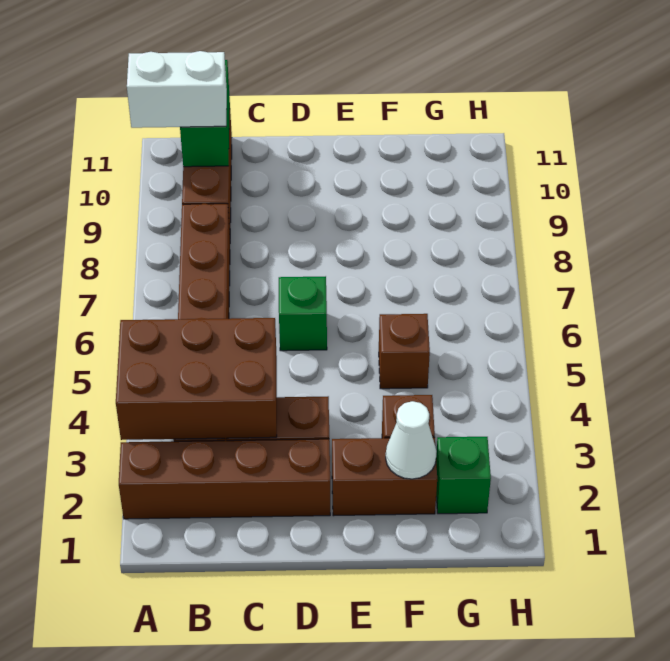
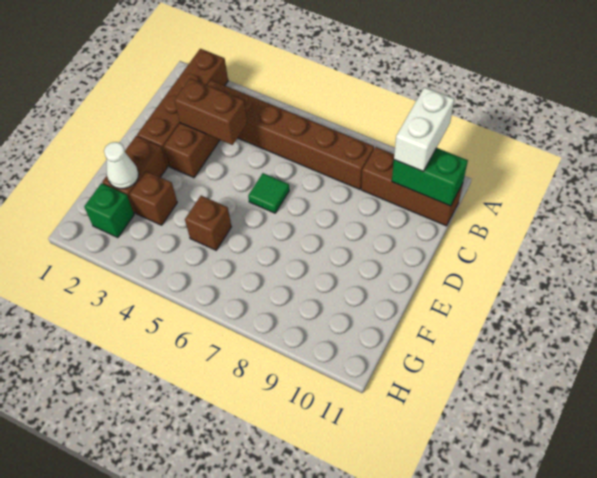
brown 2x3 brick [116,318,277,440] -> brown 1x2 brick [174,78,247,145]
green 1x1 brick [279,276,327,351] -> green 1x1 tile [248,173,289,213]

